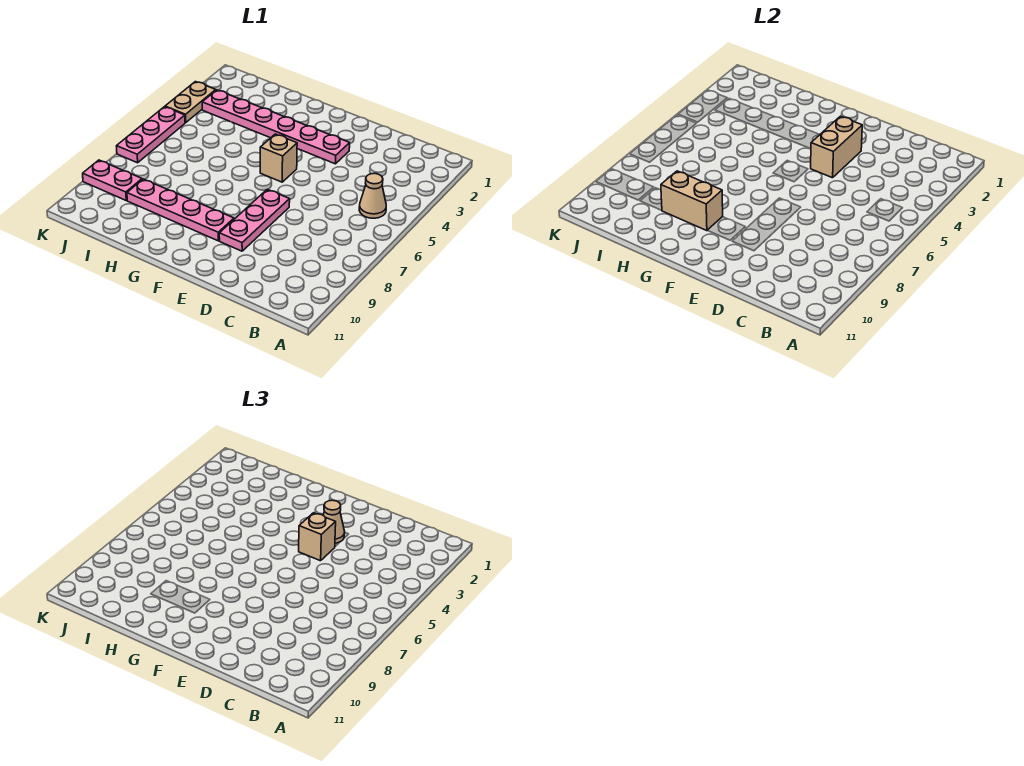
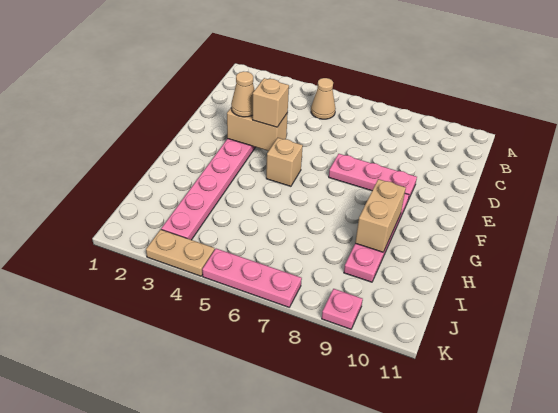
pink 1x2 plate [83,160,142,200] -> pink 1x1 plate [322,289,363,329]

